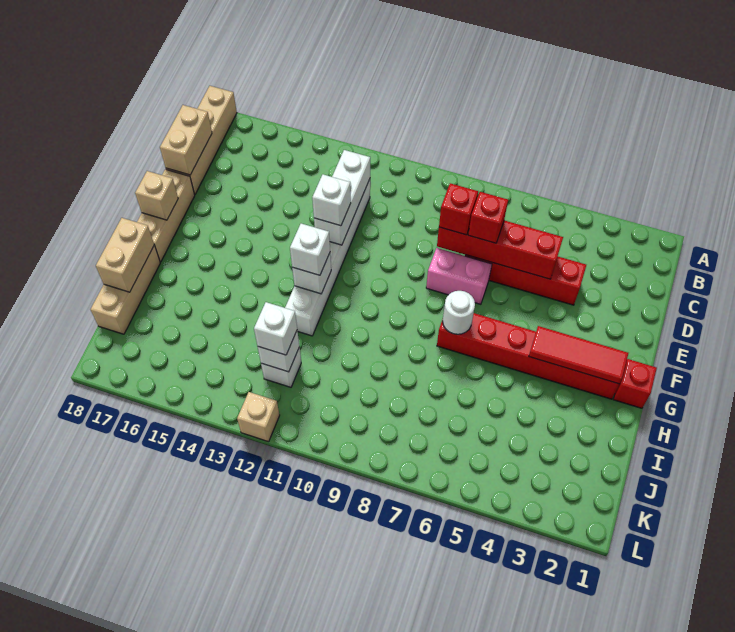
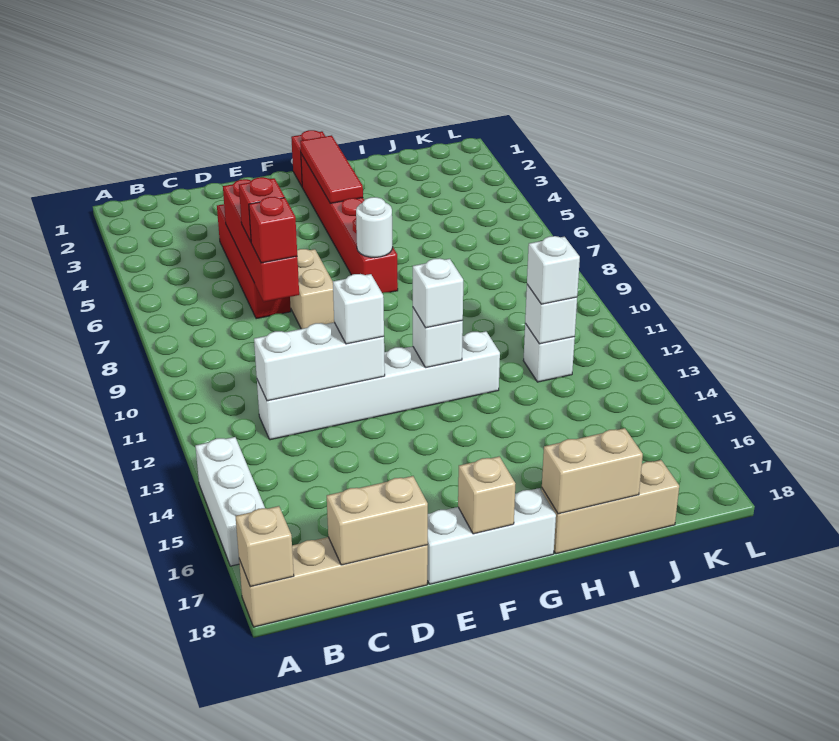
none -> white 1x3 brick [195,437,265,566]
pink 1x2 brick [426,248,492,304] -> tan 1x2 brick [290,249,334,329]
tan 1x3 brick [137,169,195,262] -> white 1x3 brick [427,488,556,584]
tan 1x1 brick [237,392,280,442] -> tan 1x1 brick moved to [236,506,294,587]

